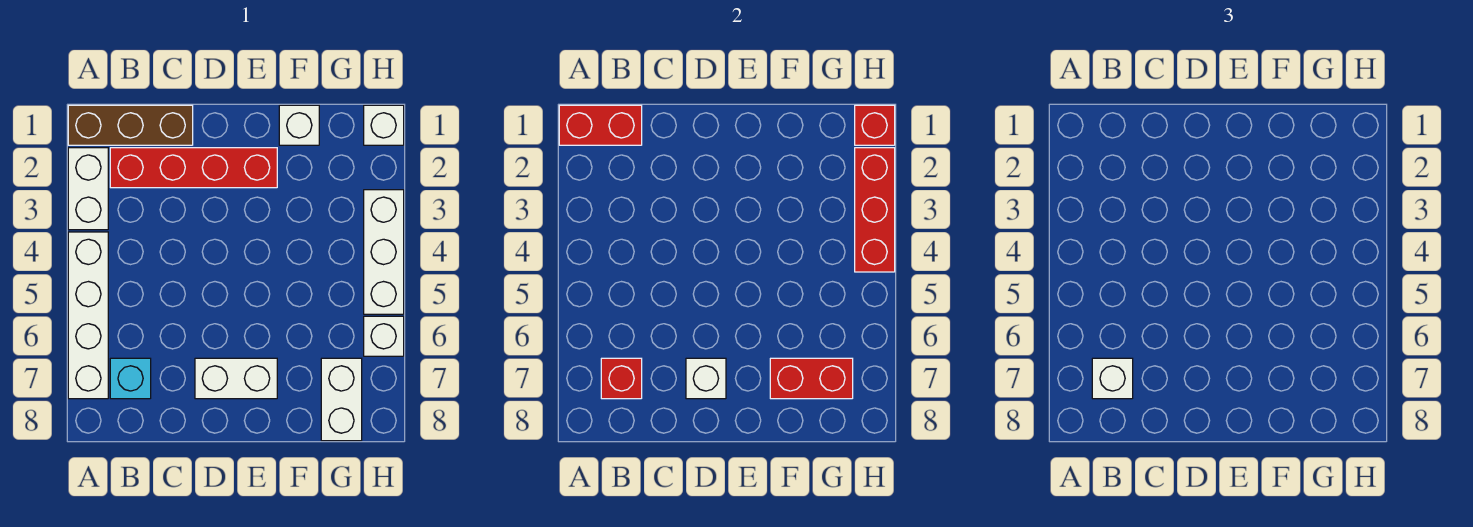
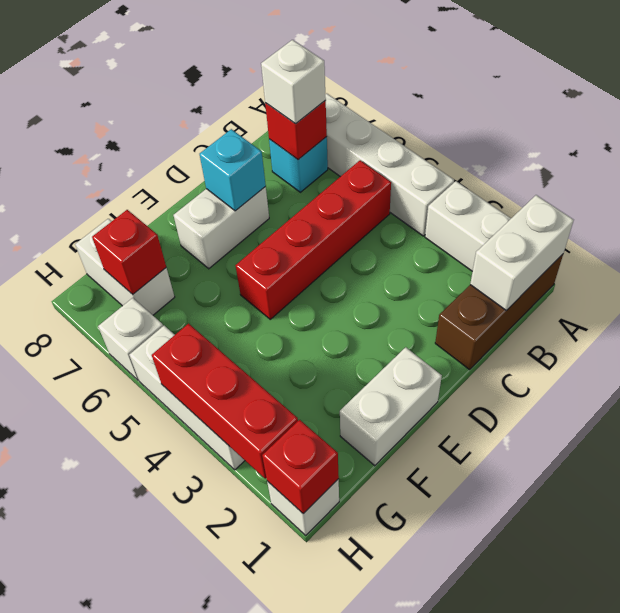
red 1x2 brick [559,105,642,145] -> white 1x2 brick [470,195,574,311]
red 1x4 brick [110,148,277,188] -> red 1x4 brick moved to [235,160,391,319]
white 1x1 brick [686,358,726,399] -> cyan 1x1 brick [200,129,266,211]
white 1x1 brick [279,105,319,145] -> white 1x2 brick [340,347,442,466]
red 1x2 brick [770,358,853,399] -> red 1x1 brick [92,210,166,294]

